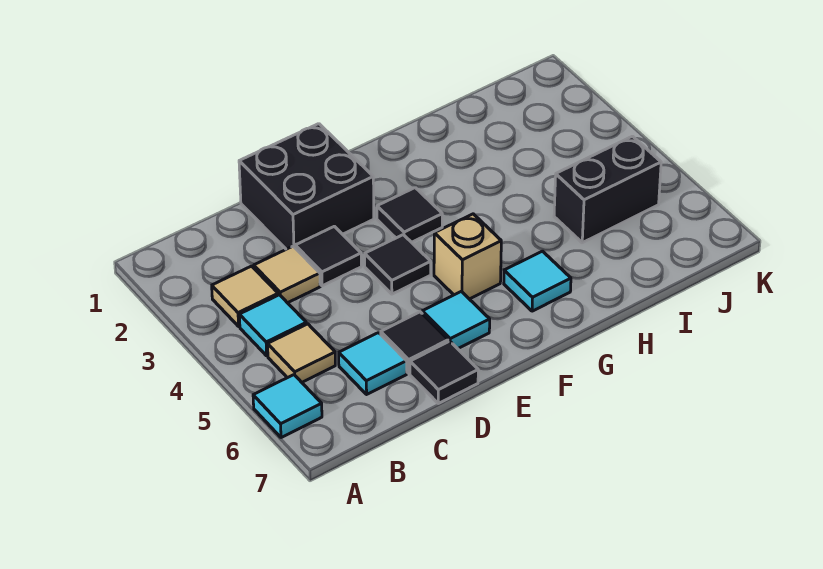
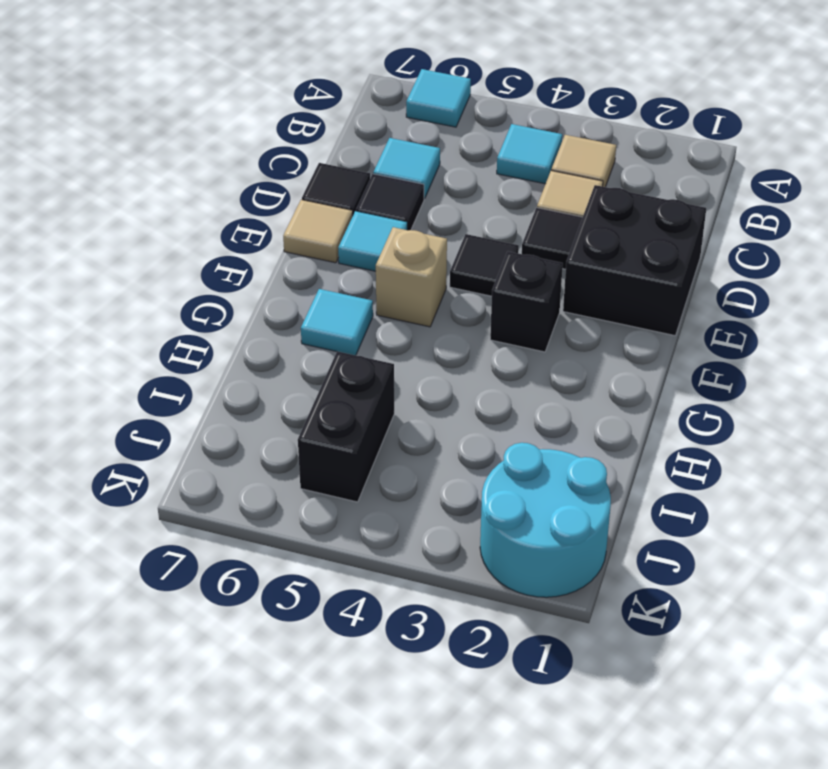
tan 1x1 tile [268,324,335,382] -> tan 1x1 tile moved to [283,200,353,263]
black 1x1 tile [377,188,442,242] -> black 1x1 brick [490,251,563,352]
none -> cyan 2x2 round brick [480,443,611,597]

